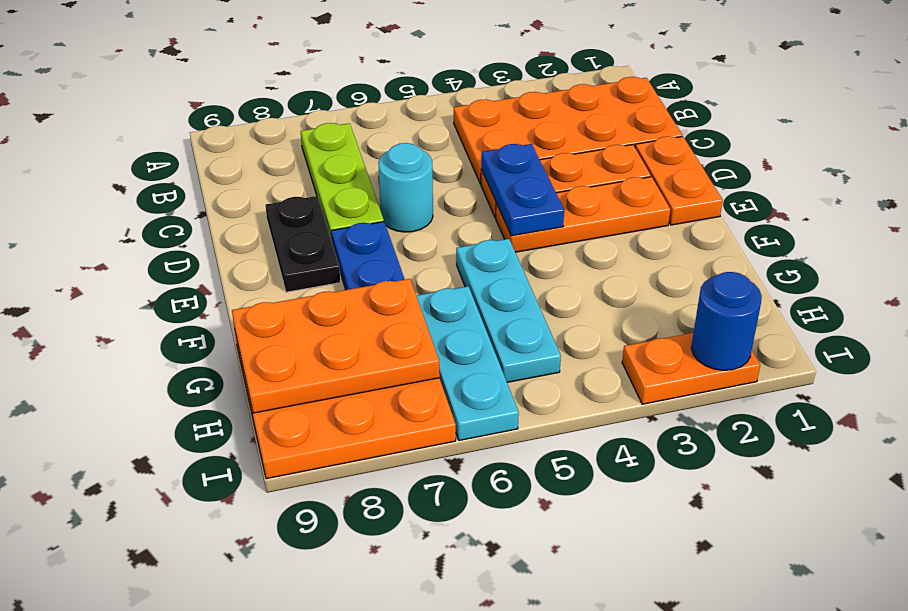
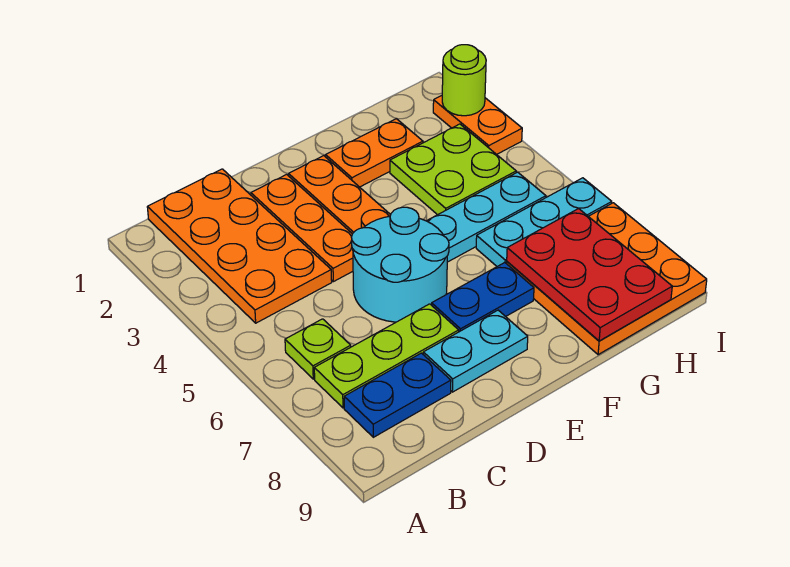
none -> lime 1x1 plate [285,319,351,379]
orange 1x2 plate [635,136,723,225] -> orange 1x2 plate moved to [326,119,423,187]
blue 1x2 plate [481,144,564,236] -> blue 1x2 plate moved to [344,353,451,437]
cyan 1x1 round brick [378,143,433,232] -> cyan 2x2 round brick [352,207,449,322]
black 1x2 plate [265,196,340,292] -> cyan 1x2 plate [423,310,528,392]
none -> lime 2x2 plate [390,124,516,215]
orange 2x3 plate [232,279,440,413] -> red 2x3 plate [507,209,672,341]
blue 1x1 round brick [691,272,762,370] -> lime 1x1 round brick [442,45,486,116]

